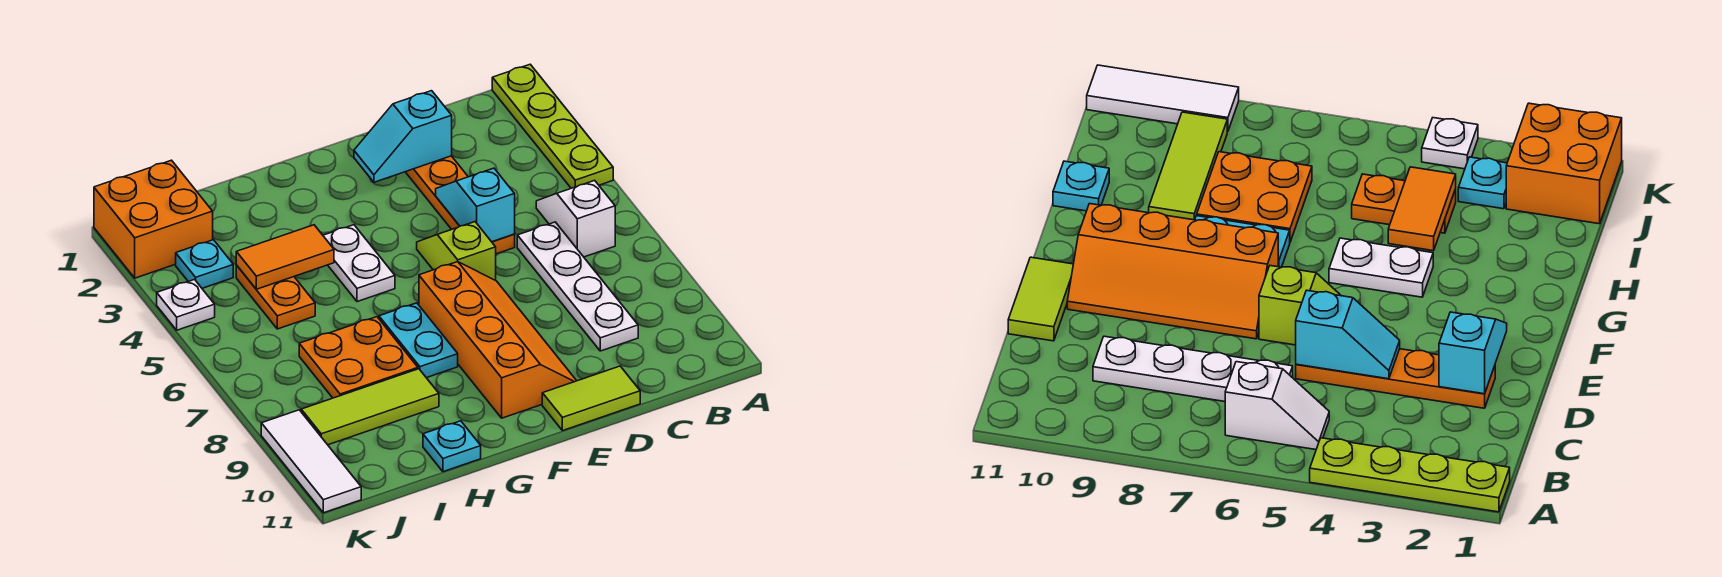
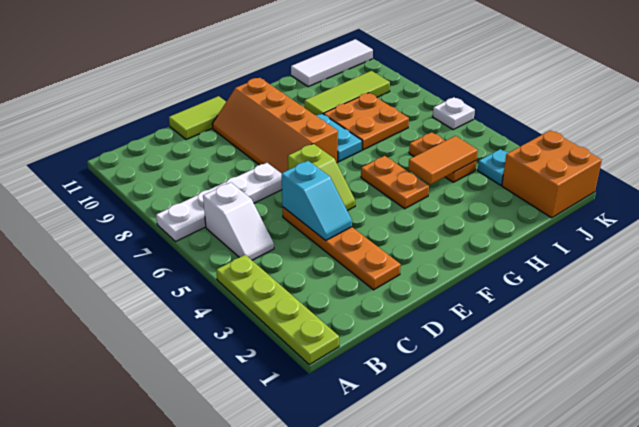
white 1x4 plate [517,222,638,351] -> white 1x4 plate turned to [156,163,282,242]
cyan 1x2 slope [354,91,452,182] -> none
white 1x2 plate [323,225,395,302] -> orange 1x2 plate [361,156,429,209]
cyan 1x1 plate [423,421,481,472] -> none
white 1x1 plate [157,280,215,330] -> white 1x1 plate moved to [433,97,475,129]
white 1x3 tile [261,410,361,513] -> white 1x3 tile turned to [291,39,373,87]

